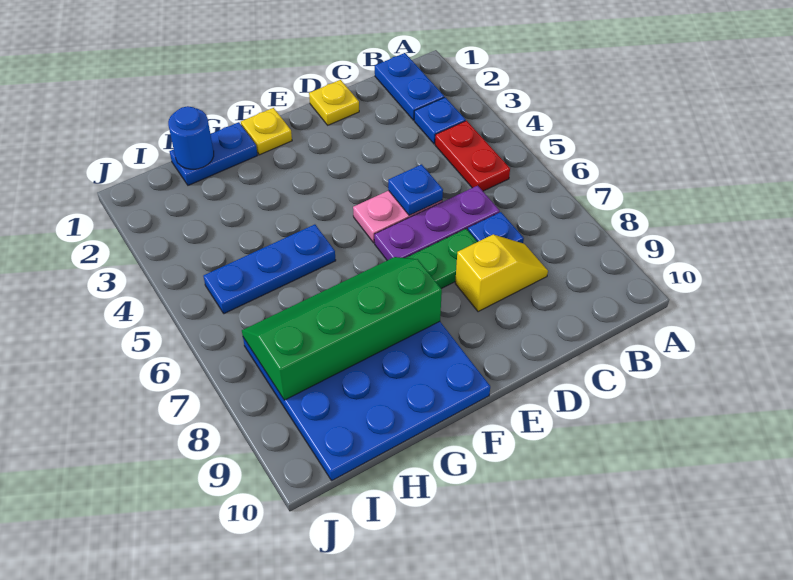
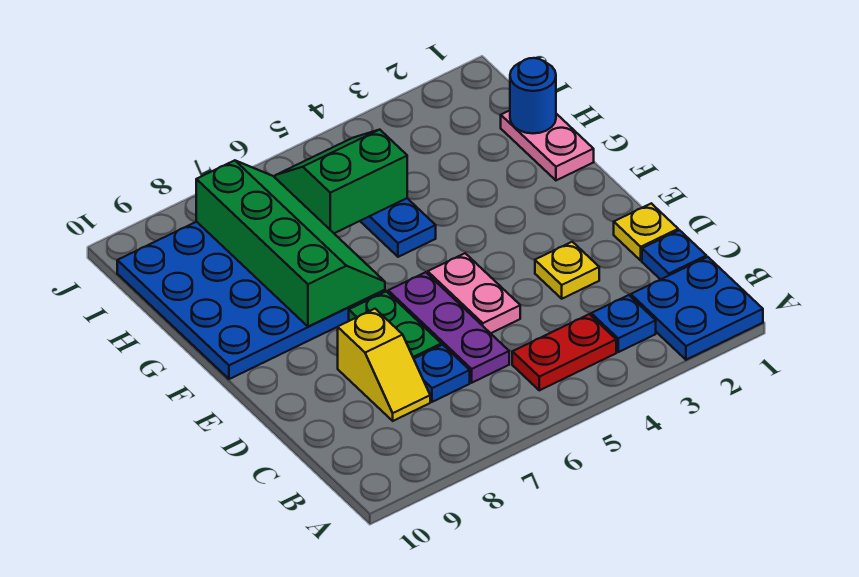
blue 1x2 plate [375,53,444,120] -> blue 2x2 plate [631,257,763,360]
blue 1x1 plate [388,164,443,216] -> blue 1x1 plate moved to [642,230,706,280]
yellow 1x1 plate [241,108,292,155] -> yellow 1x1 plate moved to [535,242,599,299]
blue 1x2 plate [169,122,258,185] -> pink 1x2 plate [501,111,594,180]
none -> green 2x2 slope [275,130,407,233]

